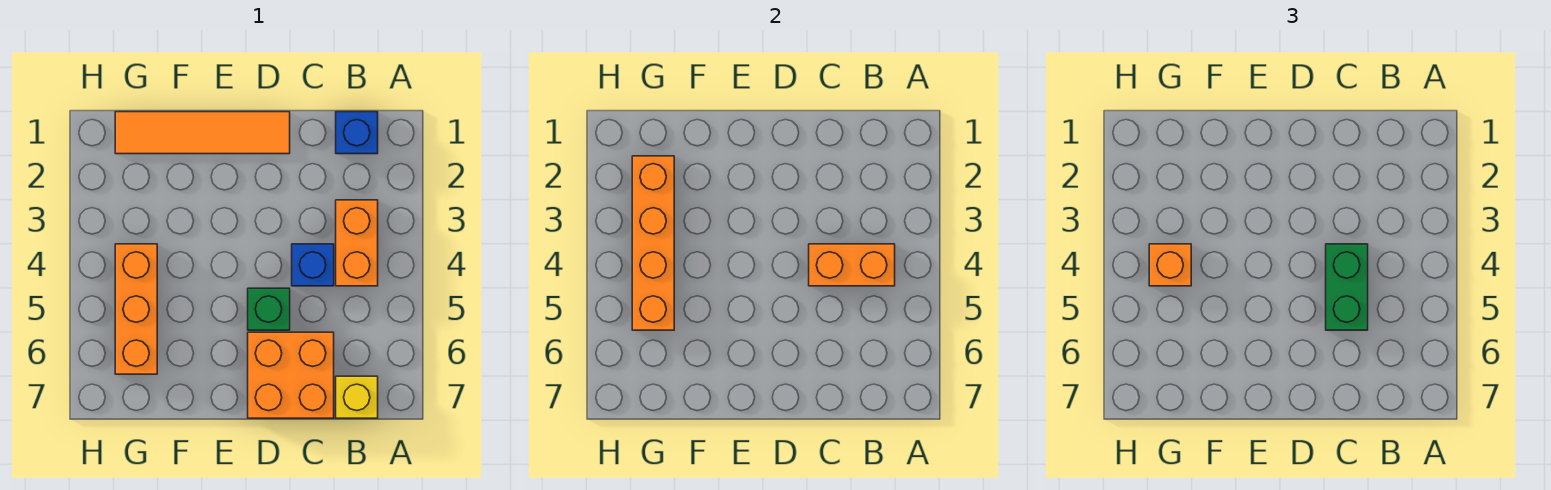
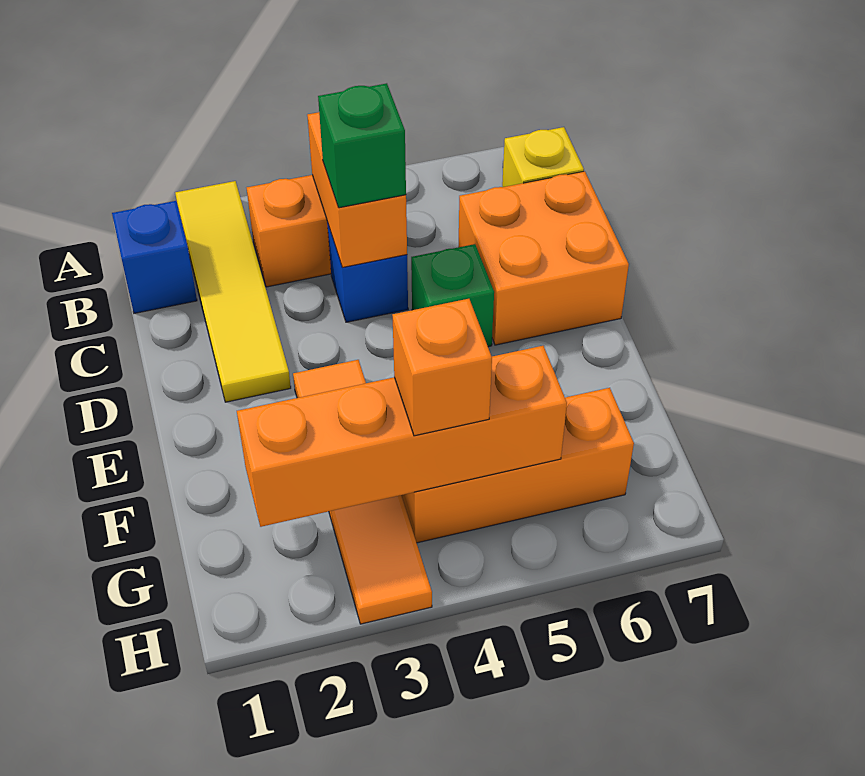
none -> yellow 1x4 tile [175,181,291,402]
green 1x2 brick [1326,244,1368,330] -> green 1x1 brick [318,83,406,208]
orange 1x4 tile [115,112,290,154] -> orange 1x4 tile moved to [293,360,432,624]

